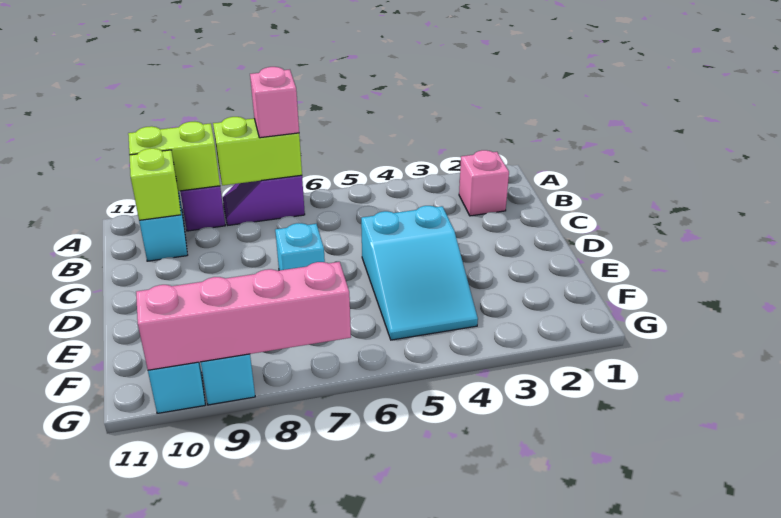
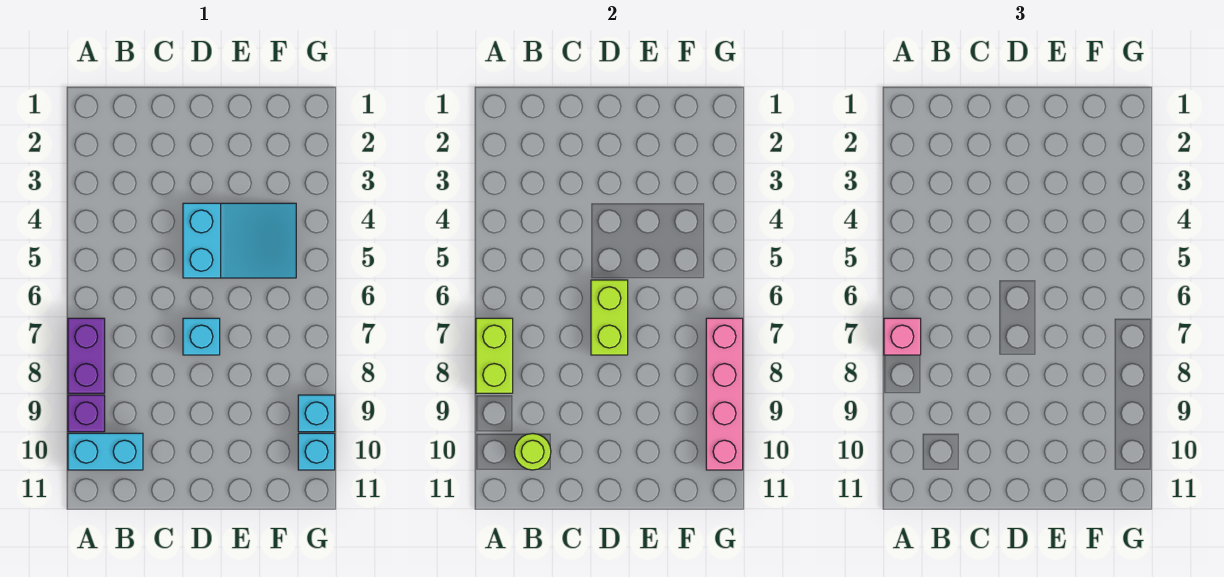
purple 1x2 slope [223,175,305,225] -> purple 1x2 brick [68,318,105,393]
lime 1x2 brick [128,122,220,191] -> lime 1x2 brick moved to [591,280,628,355]
pink 1x1 brick [459,150,509,216] -> none
lime 1x1 brick [130,148,181,221] -> lime 1x1 round brick [514,433,551,470]

